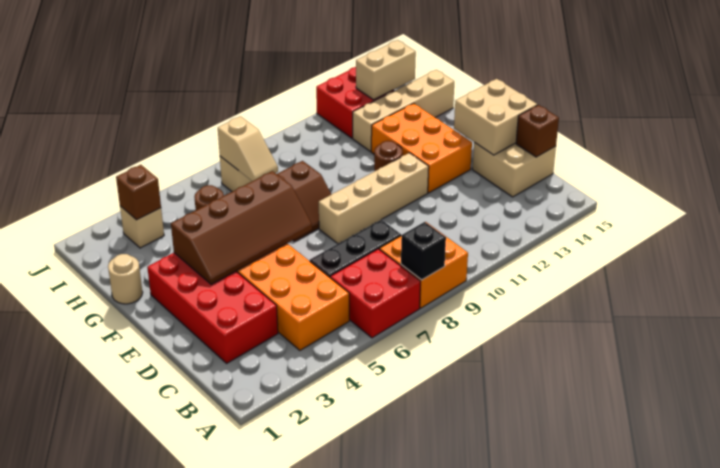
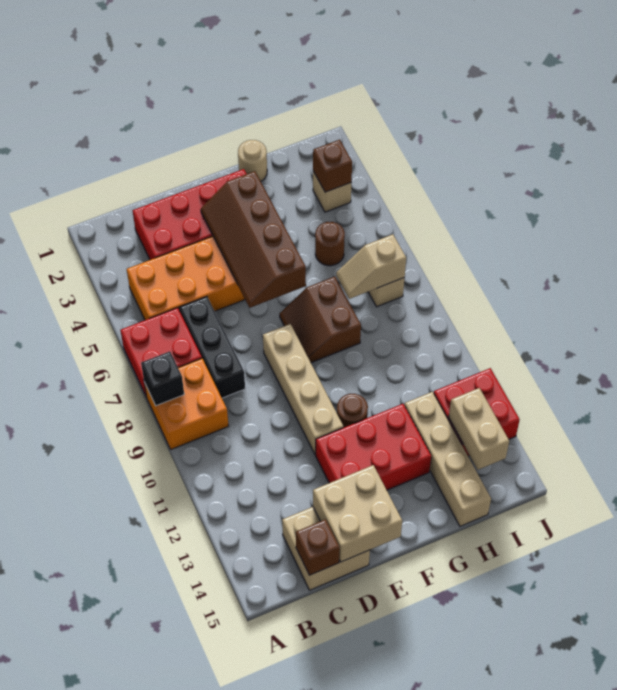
orange 2x3 brick [371,103,472,193] -> red 2x3 brick [316,404,431,490]

